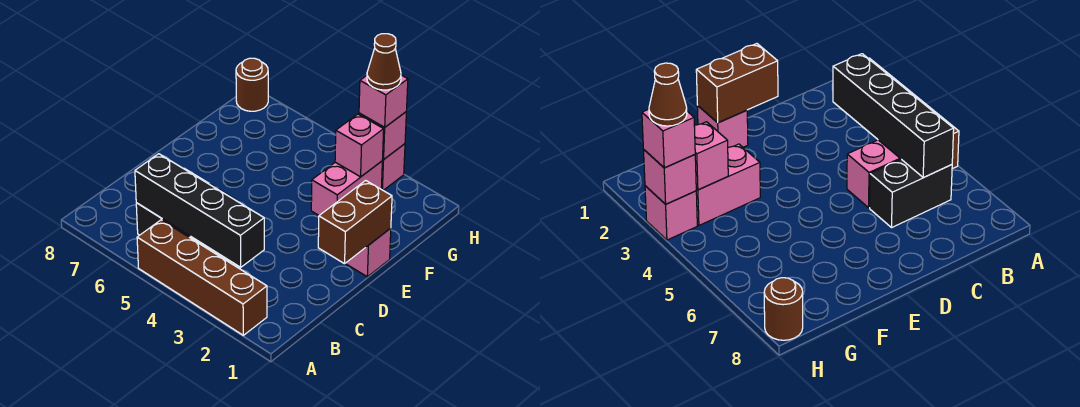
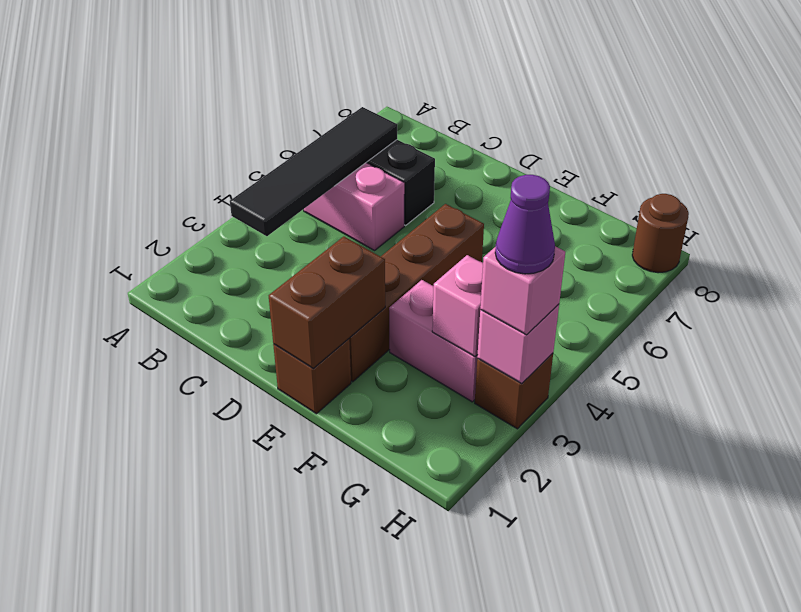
brown 1x4 brick [137,220,267,335] -> brown 1x4 brick moved to [349,204,484,382]
black 1x4 brick [135,154,264,267] -> black 1x4 tile [230,107,397,236]
brown 1x2 brick [318,180,392,264] -> brown 1x2 brick turned to [269,237,385,369]
pink 1x1 brick [345,228,391,277] -> brown 1x1 brick [273,339,351,414]
pink 1x1 brick [381,144,405,190] -> brown 1x1 brick [475,353,553,429]
brown 1x1 cone [367,34,401,90] -> purple 1x1 cone [495,175,555,274]

